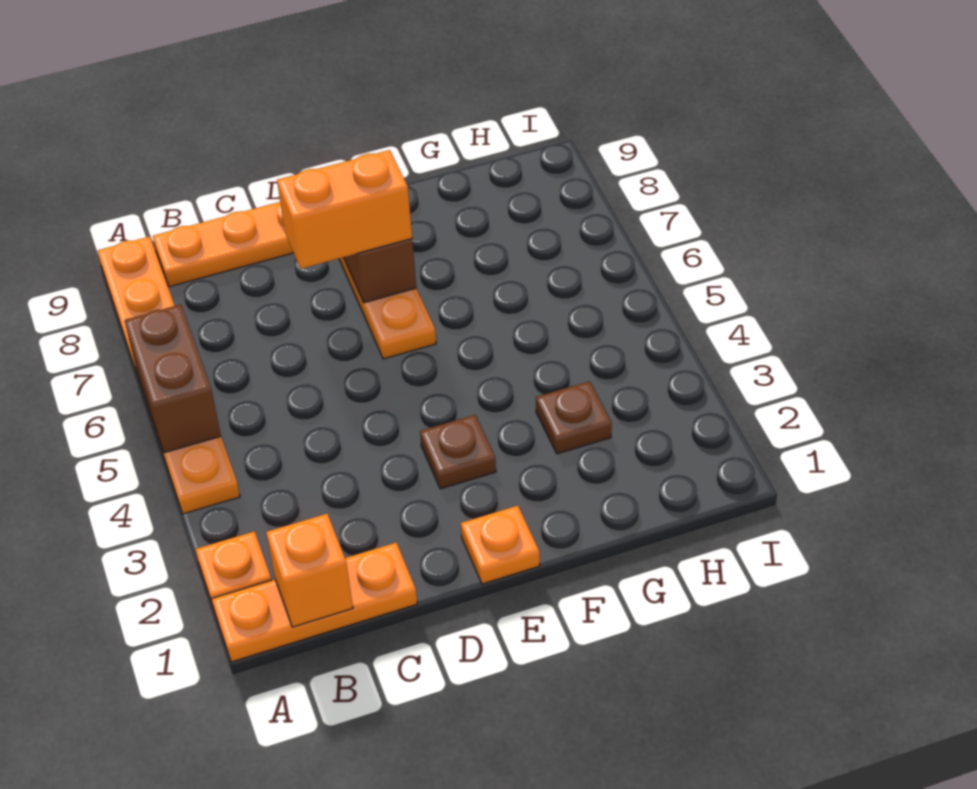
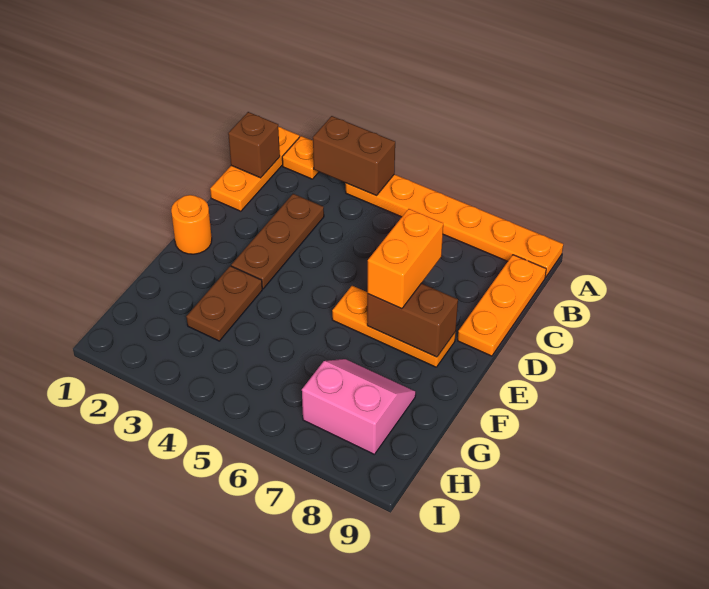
brown 1x2 brick [124,305,221,453] -> brown 1x2 brick moved to [313,116,395,196]
orange 1x1 brick [266,514,353,627] -> brown 1x1 brick [228,112,280,178]
orange 1x1 plate [461,506,540,584] -> orange 1x1 round brick [171,195,212,254]
brown 1x1 plate [420,415,496,489] -> brown 1x3 plate [231,194,324,289]
brown 1x1 plate [536,381,612,454] -> brown 1x2 plate [186,266,262,341]
none -> pink 2x2 slope [302,359,416,454]

